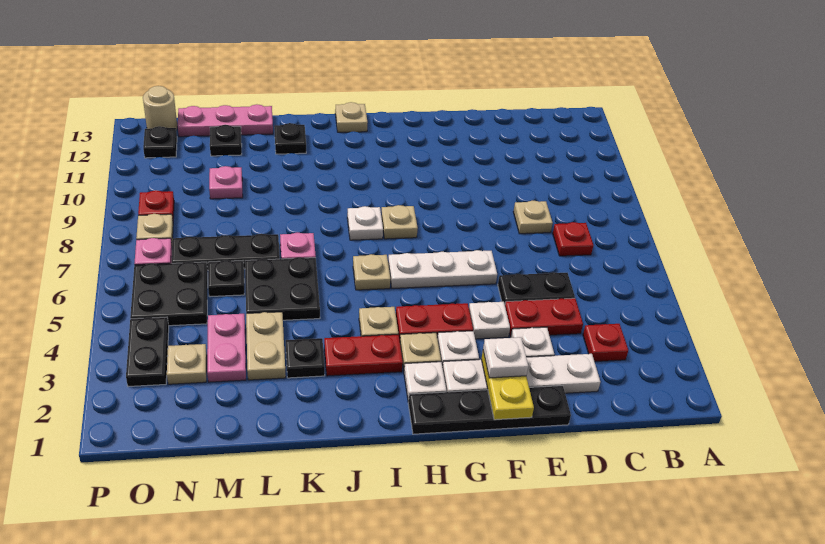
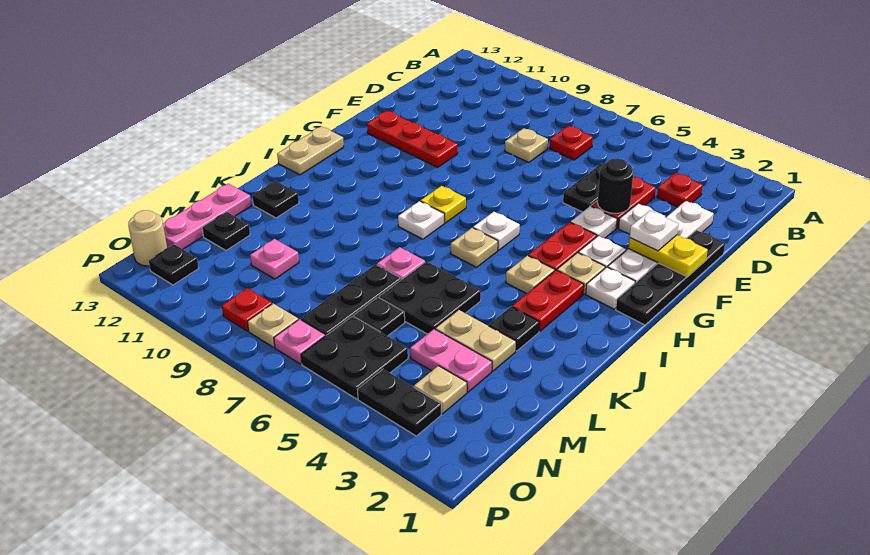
none -> black 1x1 round brick [598,158,634,213]
white 1x3 plate [388,250,497,288] -> white 1x1 plate [473,212,520,250]
none -> red 1x3 plate [367,111,458,167]
tan 1x1 plate [381,205,418,239] -> yellow 1x1 plate [421,186,466,223]
tan 1x1 plate [335,102,368,132] -> tan 1x2 plate [277,126,344,175]

